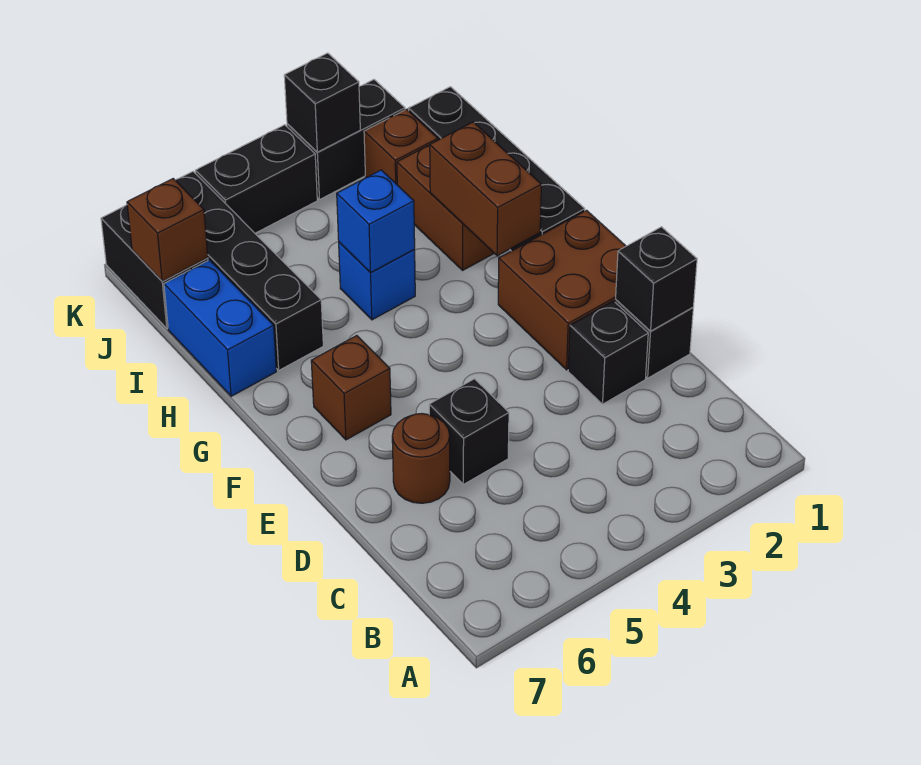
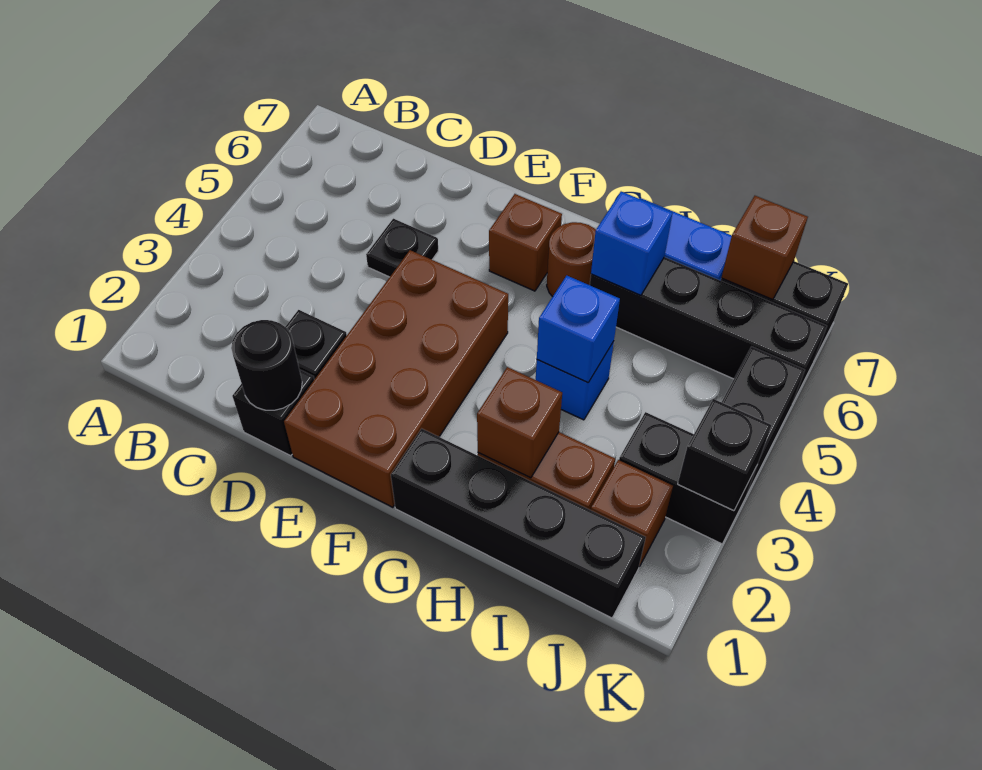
black 1x1 brick [616,227,697,331] -> black 1x1 round brick [231,320,302,410]
black 1x1 brick [429,379,509,484] -> black 1x1 plate [366,219,438,277]
brown 1x1 round brick [392,414,450,503] -> brown 1x1 round brick moved to [547,222,596,297]
brown 2x2 brick [498,210,626,370] -> brown 2x4 brick [284,250,508,507]
brown 1x2 brick [430,122,541,256] -> brown 1x1 brick [477,367,562,478]
none -> blue 1x1 brick [591,192,672,295]
black 1x2 brick [287,80,405,199] -> black 1x2 brick turned to [619,412,757,544]

